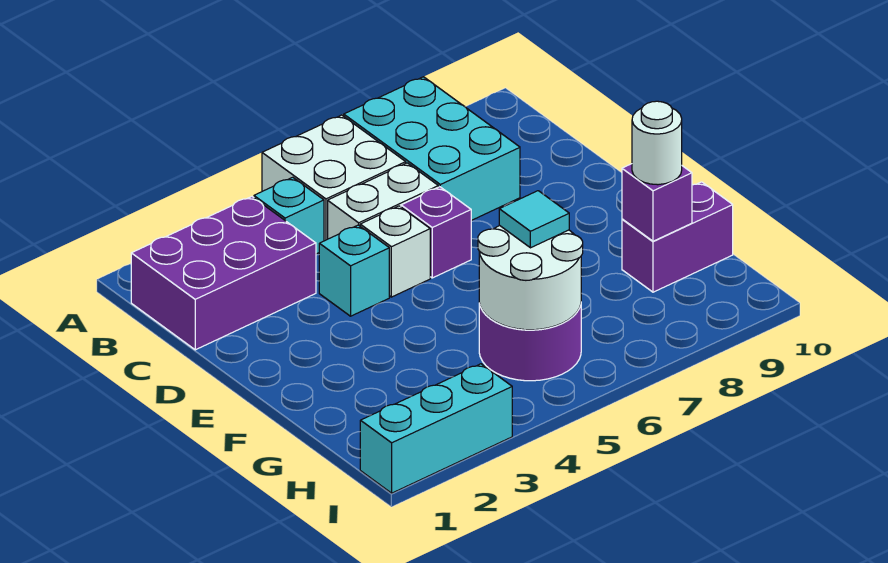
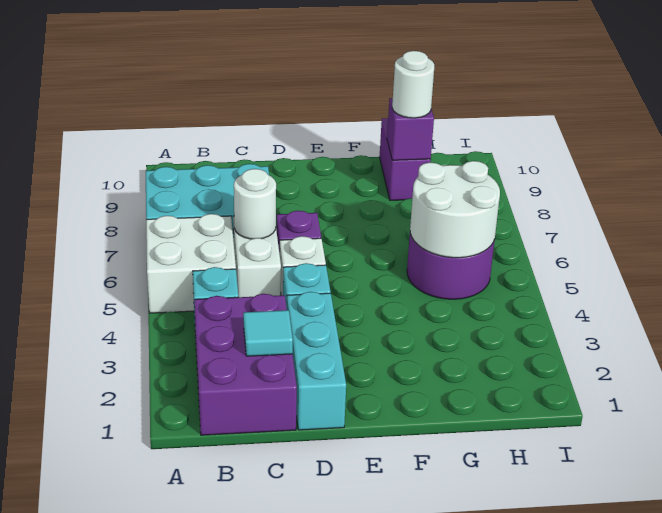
none -> white 1x1 round brick [234,169,276,239]
cyan 1x1 tile [499,191,569,248] -> cyan 1x1 tile moved to [243,310,293,356]
cyan 1x3 brick [360,364,512,493] -> cyan 1x3 brick moved to [287,292,346,430]

